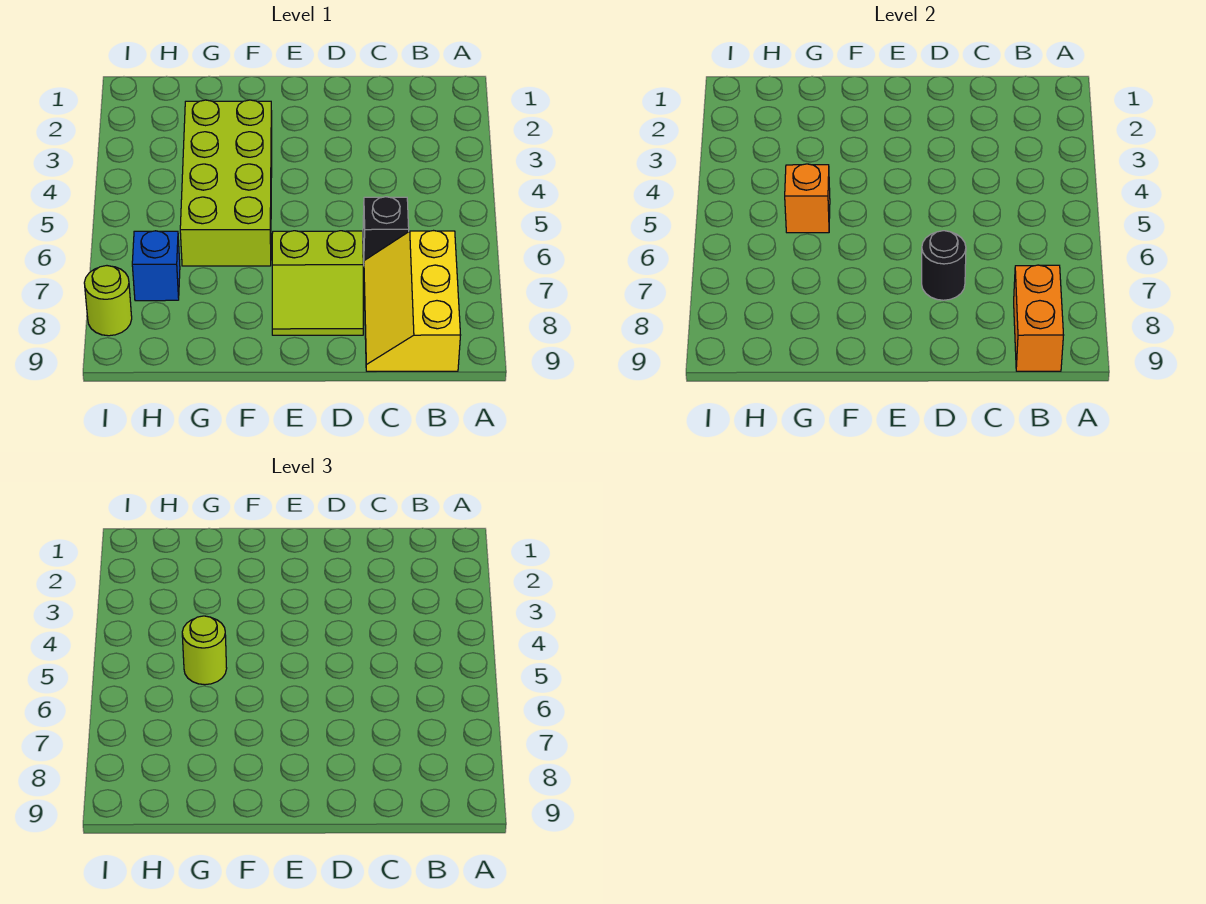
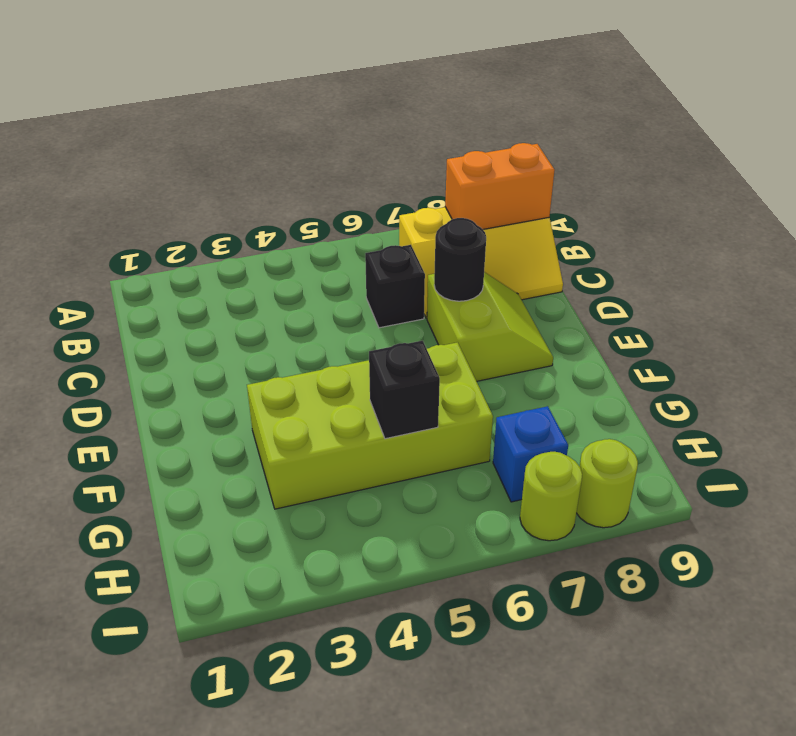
orange 1x1 brick [785,164,830,233] -> black 1x1 brick [369,341,440,439]
lime 1x1 round brick [182,616,227,685] -> lime 1x1 round brick moved to [520,452,582,541]

